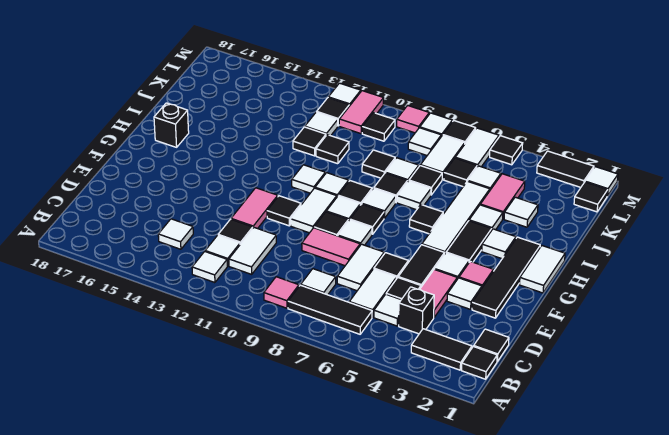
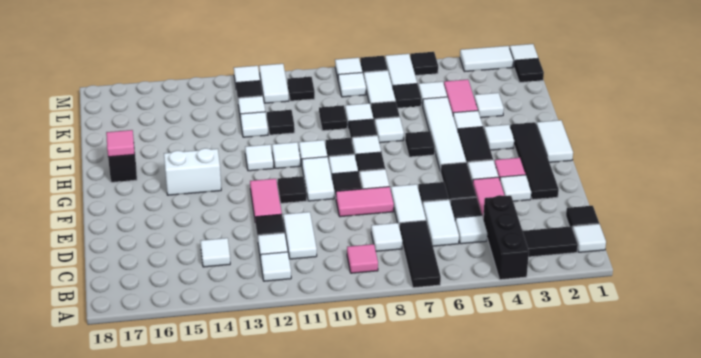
black 1x1 tile [462,346,497,379] -> white 1x1 tile [573,224,606,252]
black 1x3 tile [288,285,372,334] -> black 1x3 tile turned to [399,220,441,288]
black 1x1 brick [399,287,434,334] -> black 1x3 brick [483,195,529,280]
none -> white 1x2 brick [164,148,221,195]
none -> white 1x1 tile [245,144,274,171]
black 1x1 tile [293,127,326,156] -> white 1x1 tile [240,112,268,137]
pink 1x2 tile [339,91,384,134] -> white 1x2 tile [259,64,289,103]
black 1x2 tile [537,151,594,187] -> white 1x2 tile [460,46,513,72]
pink 1x1 tile [397,105,429,133] -> pink 1x1 tile moved to [106,130,135,157]

